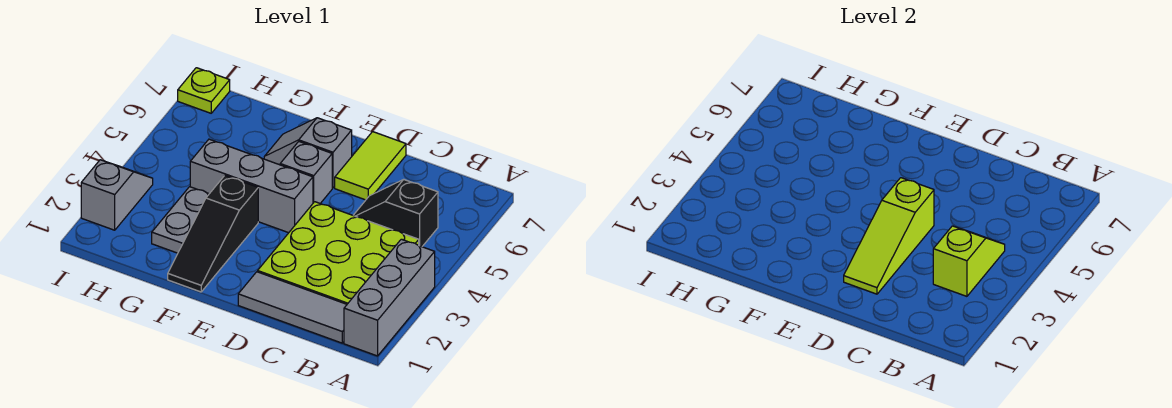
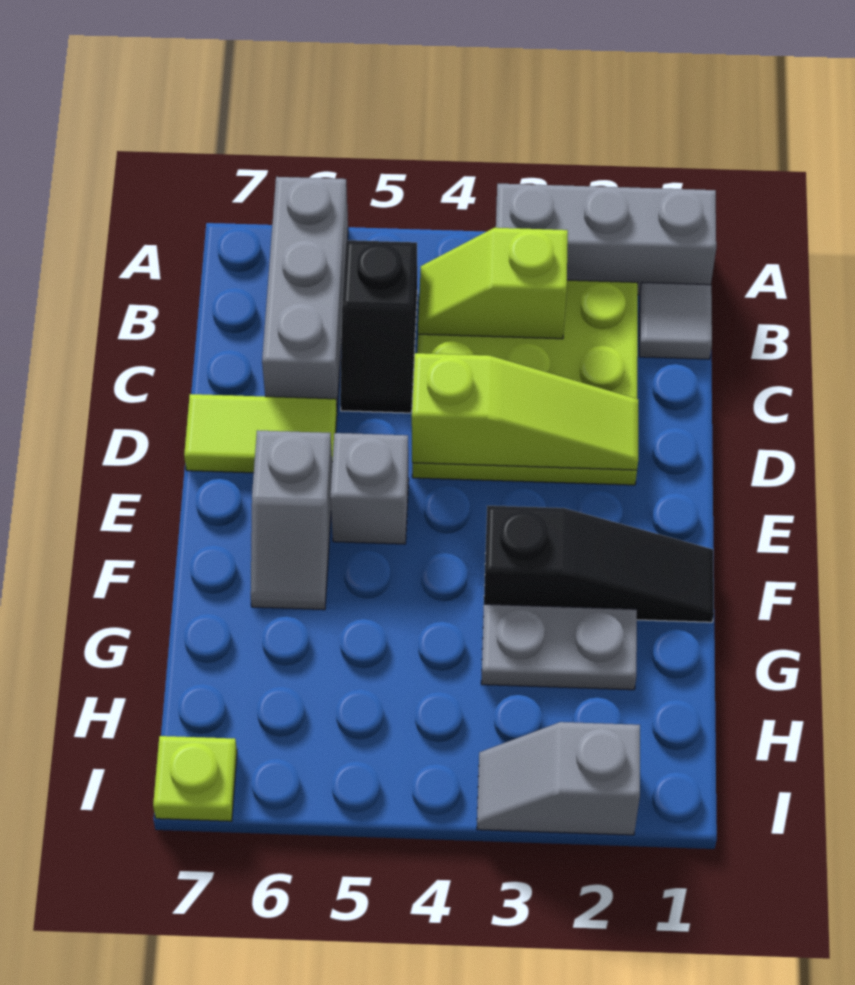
grey 1x3 tile [238,272,347,343] -> grey 1x1 tile [639,283,712,359]
grey 1x3 brick [190,139,313,233] -> grey 1x3 brick moved to [262,177,348,405]

